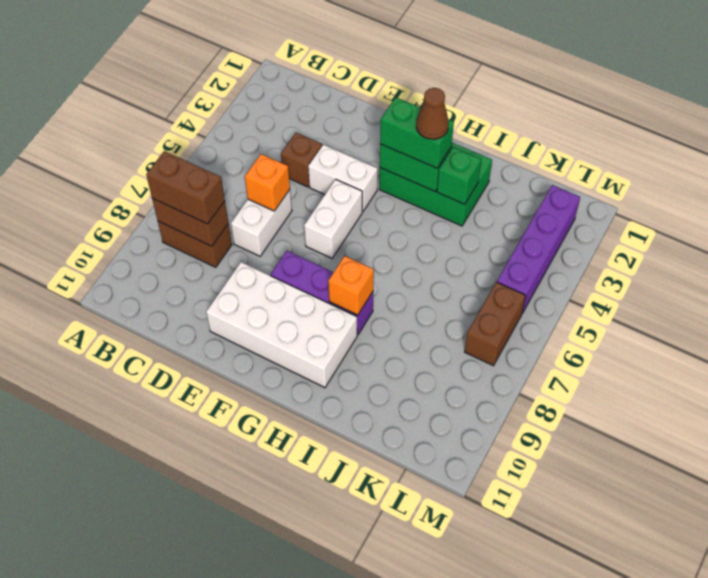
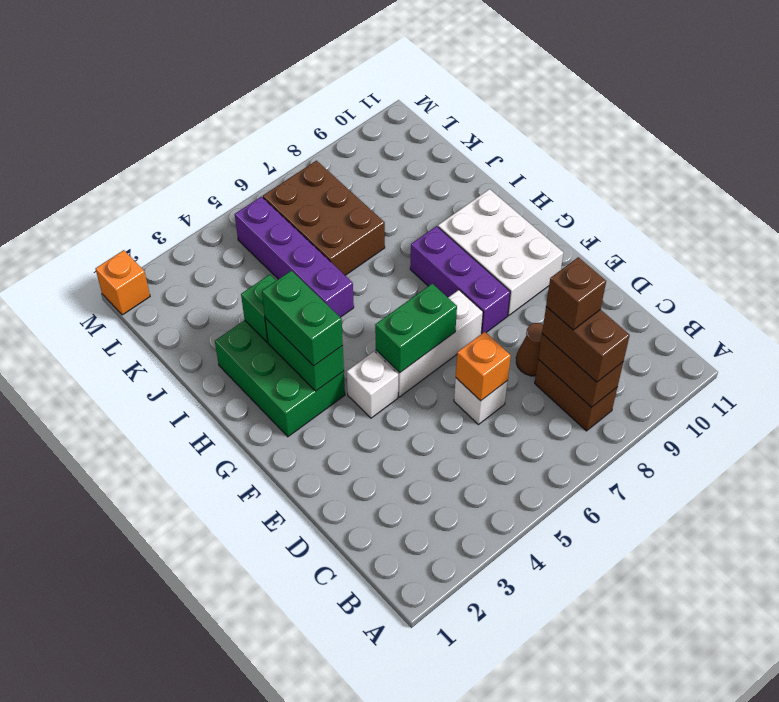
brown 1x1 brick [281,133,322,187] -> brown 1x1 brick moved to [546,257,606,330]
white 1x2 brick [231,190,292,256] -> white 1x1 brick [454,378,508,425]
white 1x2 brick [308,144,378,212] -> white 1x1 brick [347,351,398,418]
white 2x4 brick [206,262,357,388] -> white 2x3 brick [438,189,563,315]
white 1x2 brick [304,179,362,258] -> white 1x3 brick [376,290,483,397]
none -> green 1x2 brick [375,284,457,373]
brown 1x1 cone [416,88,449,139] -> brown 1x1 cone moved to [516,323,543,376]
orange 1x1 brick [328,256,374,315] -> orange 1x1 brick moved to [95,250,150,315]
purple 1x4 brick [497,185,580,313] -> purple 1x4 brick turned to [235,197,354,317]
brown 1x2 brick [465,282,526,366] -> brown 2x3 brick [263,161,385,275]

